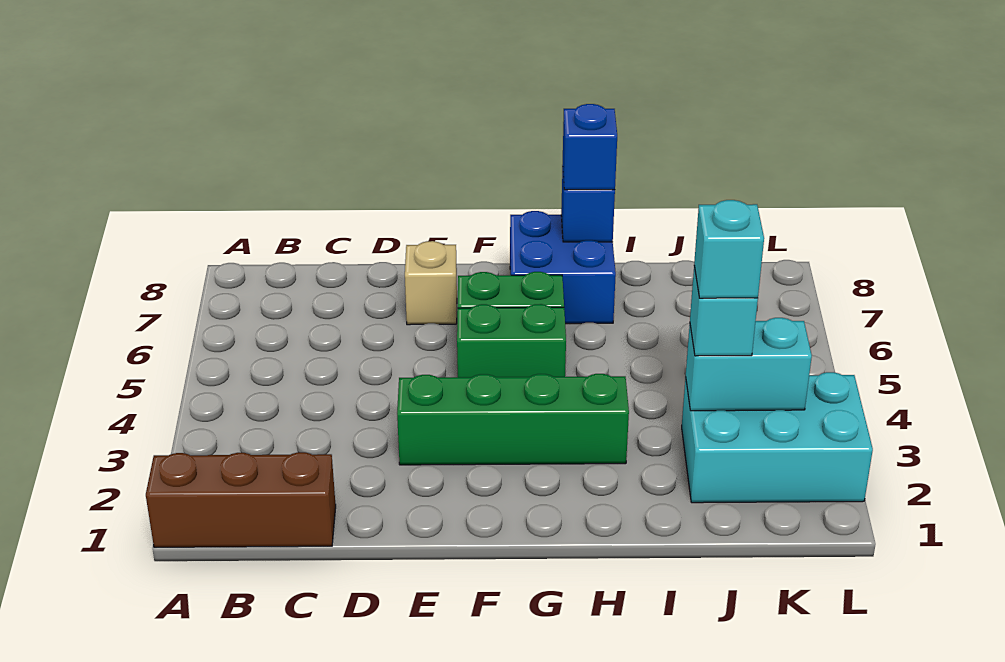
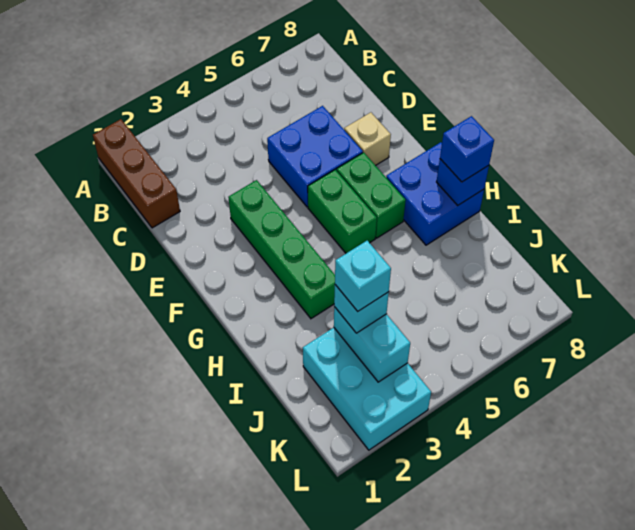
none -> blue 2x2 brick [267,106,363,207]

